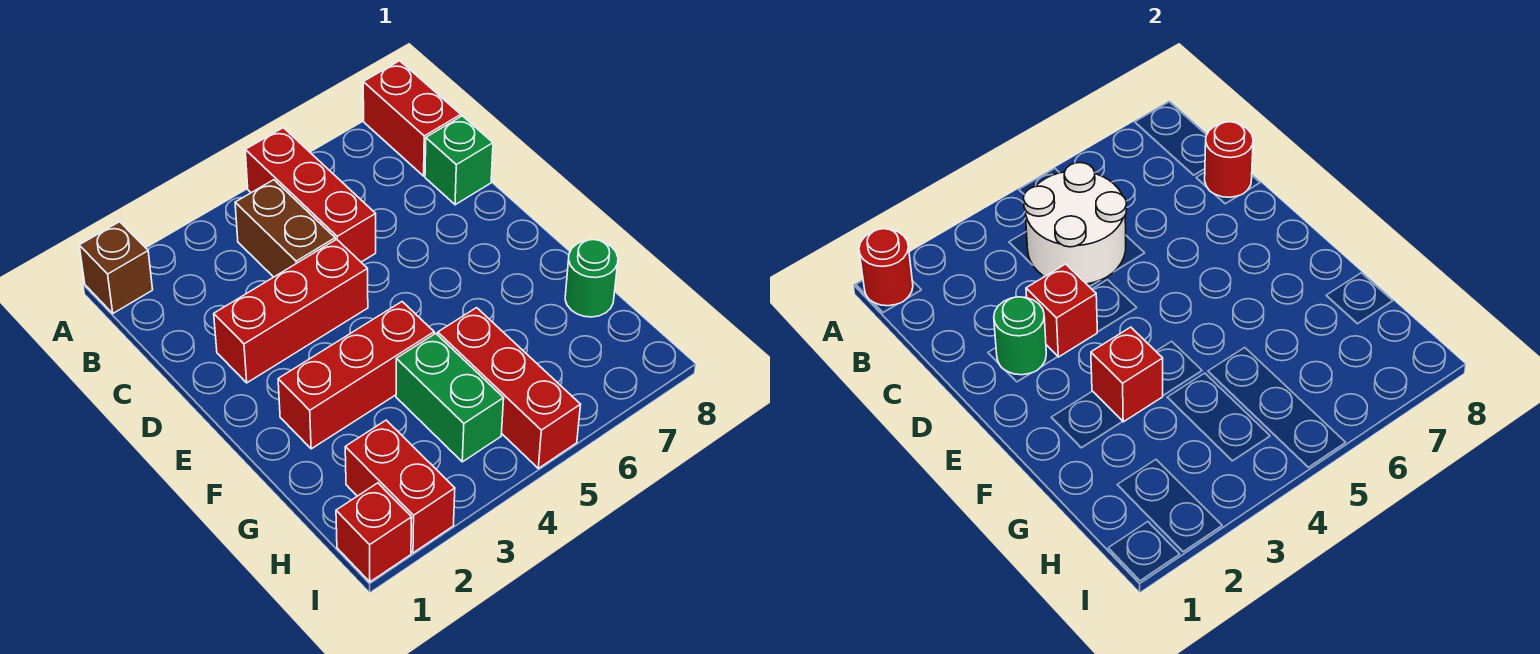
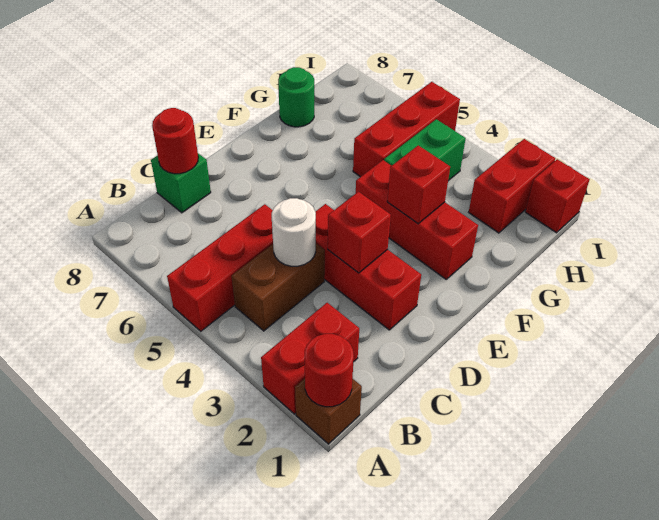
red 1x2 brick [363,61,461,176] -> red 1x2 brick moved to [261,303,359,414]
white 2x2 round brick [1024,163,1127,284] -> white 1x1 round brick [272,198,316,266]
green 1x1 round brick [994,297,1046,375] -> none

